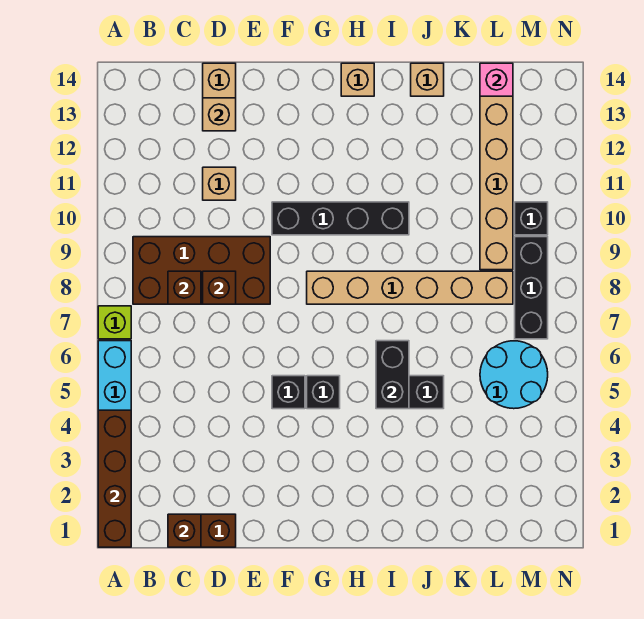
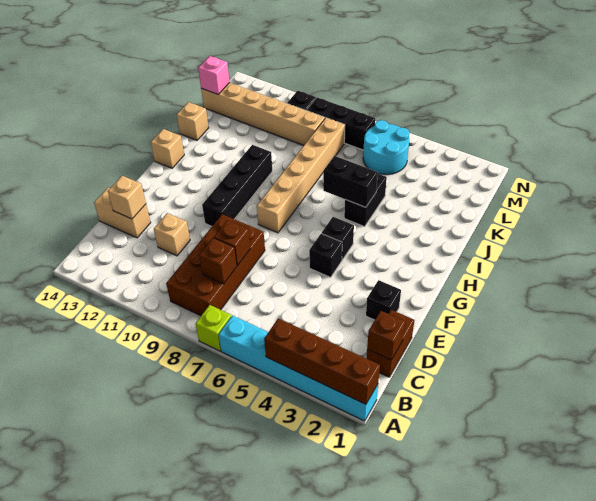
none -> black 1x1 brick [366,280,401,320]

